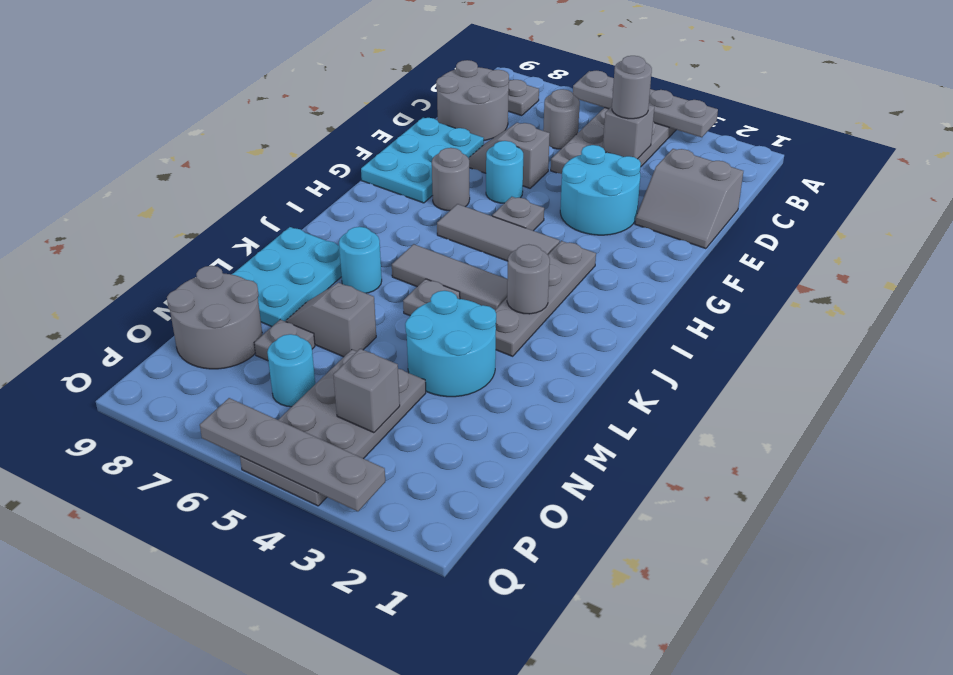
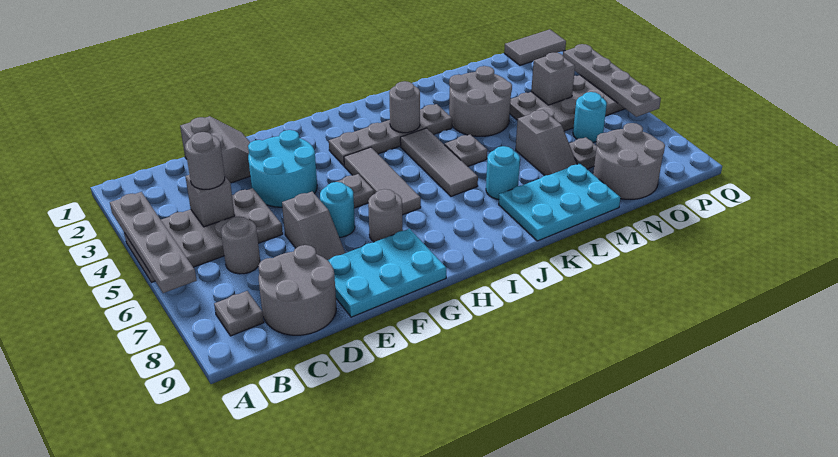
cyan 2x2 round brick [405,291,496,397] -> grey 2x2 round brick [449,66,512,136]
none -> grey 1x2 tile [504,29,566,65]

